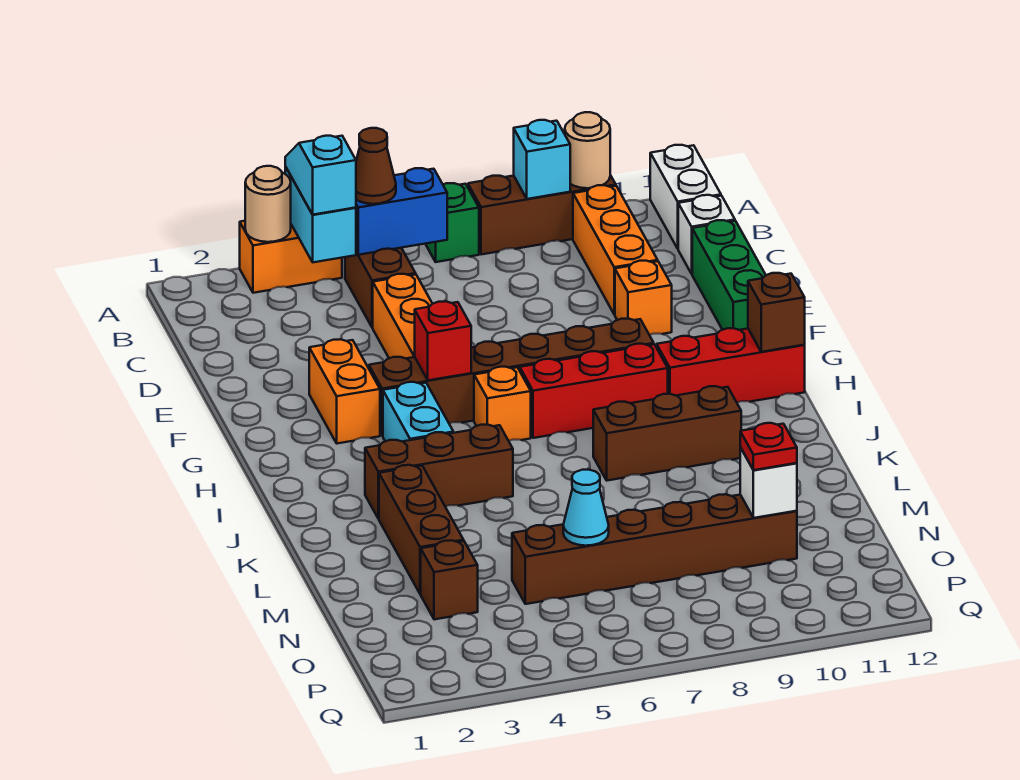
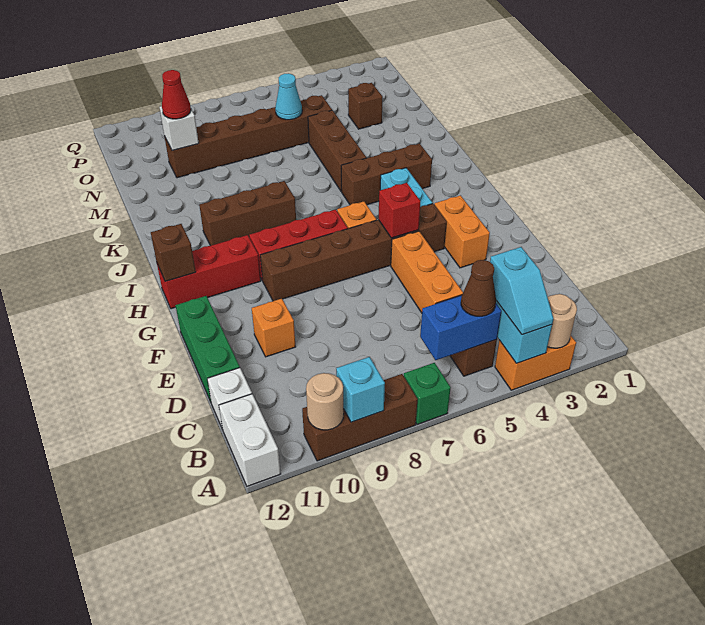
orange 1x3 brick [573,185,658,314] -> none
brown 1x3 brick [379,465,464,594] -> brown 1x3 brick moved to [308,110,366,191]
red 1x1 plate [740,423,797,470] -> red 1x1 cone [162,70,191,119]

